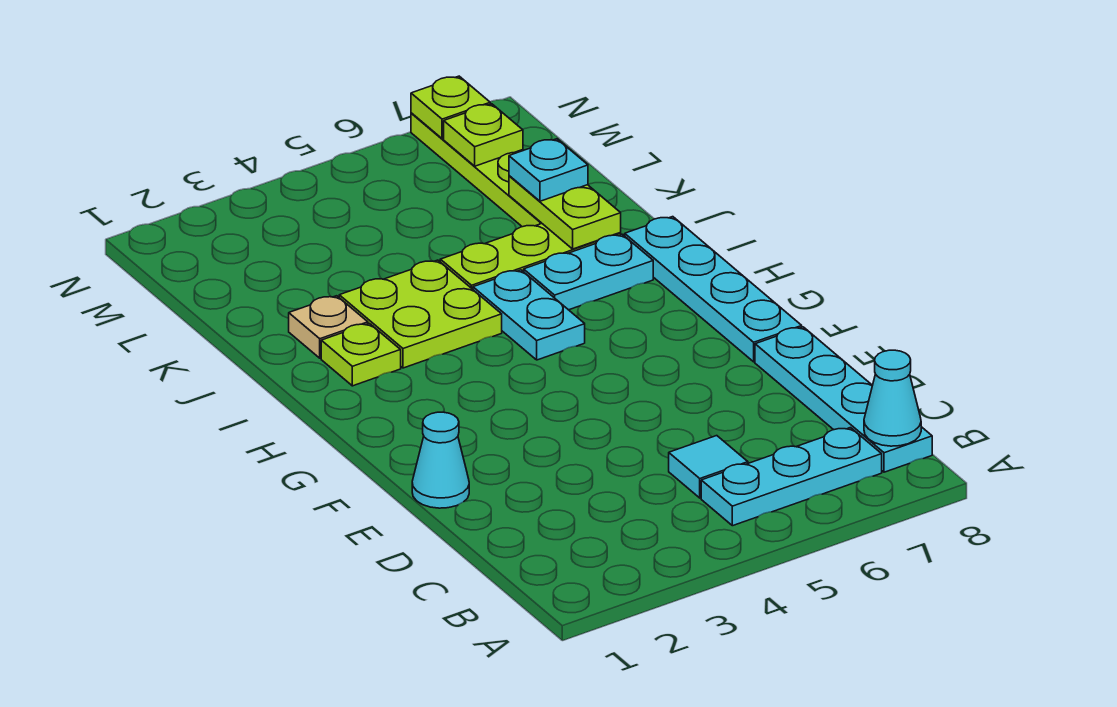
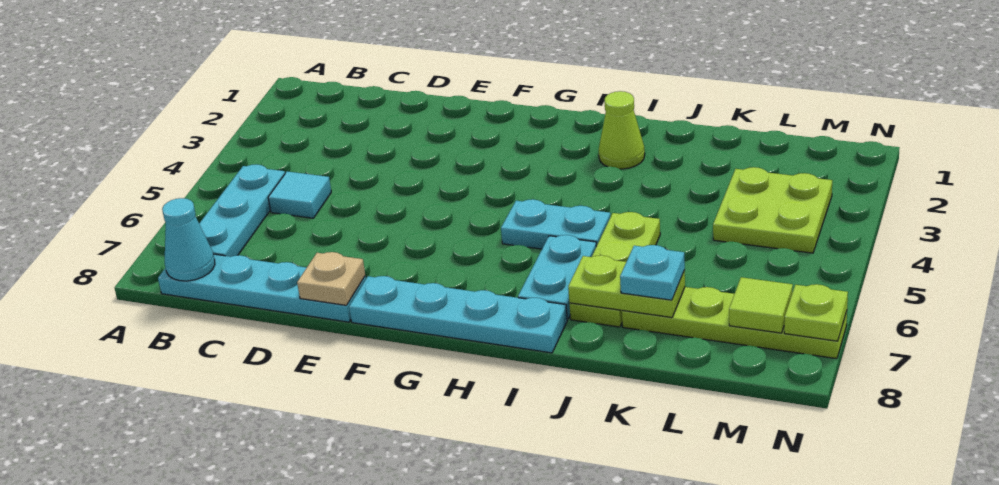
cyan 1x1 cone [412,412,469,508] -> none
lime 1x1 plate [321,323,401,386] -> lime 1x1 cone [599,91,645,169]
lime 2x2 plate [339,260,502,368] -> lime 2x2 plate moved to [713,167,832,253]
tan 1x1 plate [289,296,368,358] -> tan 1x1 plate moved to [297,252,365,305]
lime 1x1 plate [444,104,523,166] -> lime 1x1 tile [729,277,793,333]

